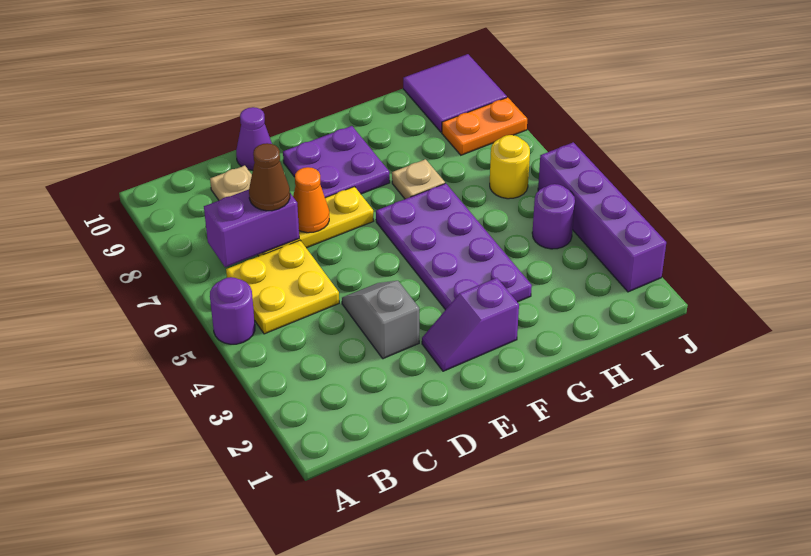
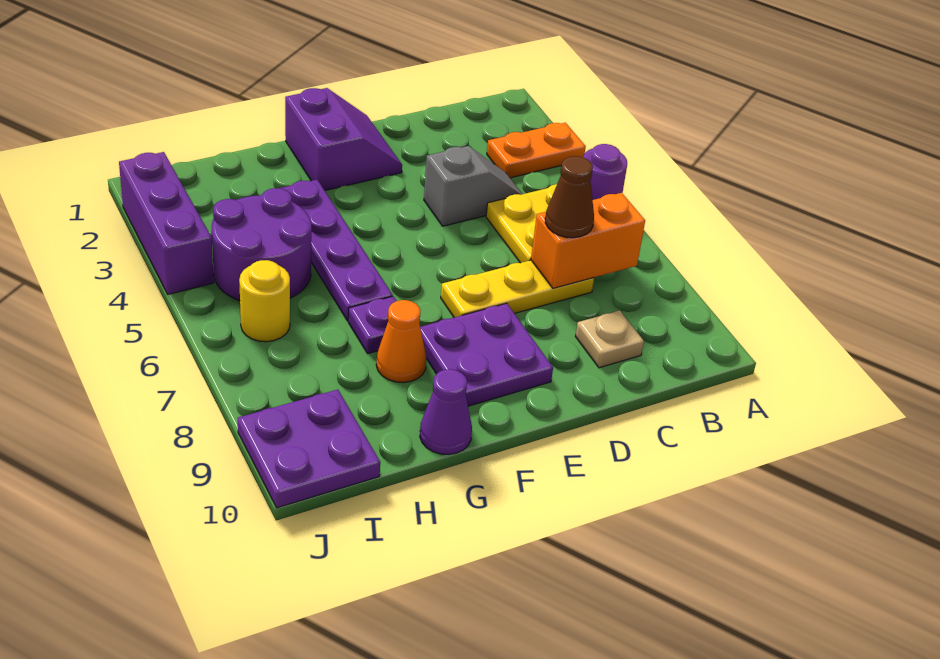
purple 1x2 brick [204,189,299,267] -> orange 1x2 brick [531,193,645,288]
grey 1x2 slope [342,281,419,359] -> grey 1x2 slope turned to [424,146,522,226]
orange 1x1 cone [293,167,329,233] -> orange 1x1 cone moved to [376,300,426,382]
purple 1x1 cone [236,107,272,170] -> purple 1x1 cone moved to [420,369,472,454]
purple 1x2 slope [422,278,519,371] -> purple 2x2 slope [285,88,402,190]
purple 2x4 plate [376,183,532,310] -> purple 1x4 plate [280,180,393,321]
tan 1x1 plate [392,159,445,199] -> purple 1x1 plate [348,296,396,354]
purple 1x1 round brick [532,184,575,249] -> purple 2x2 round brick [212,188,311,301]
orange 1x2 plate [442,97,527,155] -> orange 1x2 plate moved to [487,123,586,178]
purple 2x2 tile [403,54,507,132] -> purple 2x2 plate [238,390,380,508]
purple 1x4 brick [538,142,666,292] -> purple 1x3 brick [119,152,214,294]

